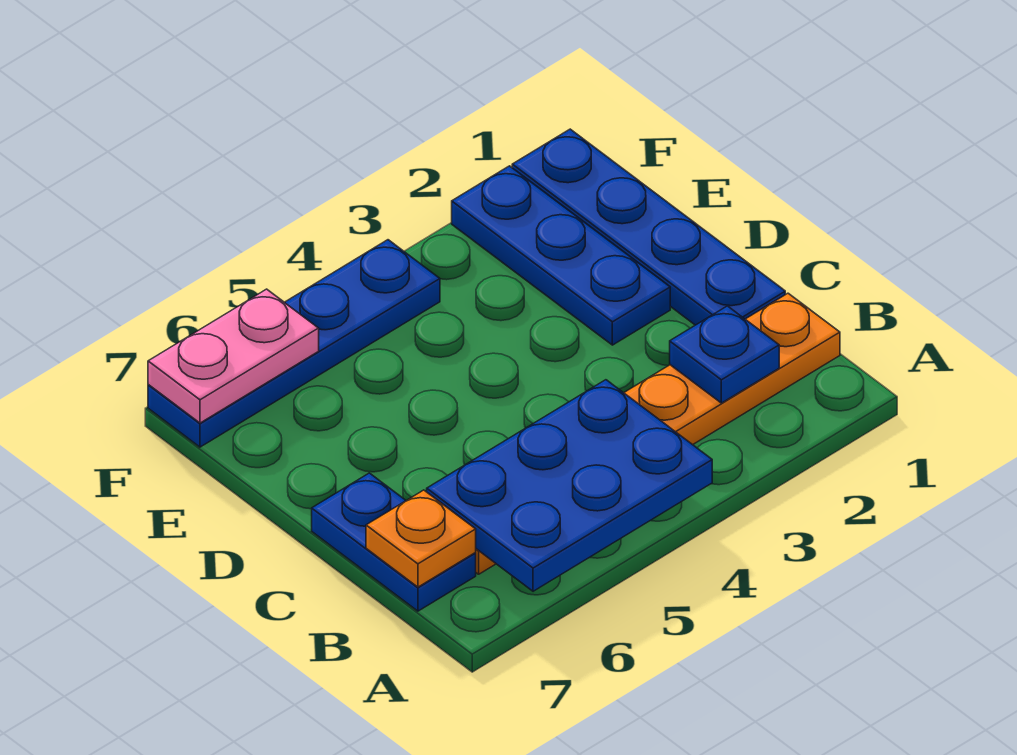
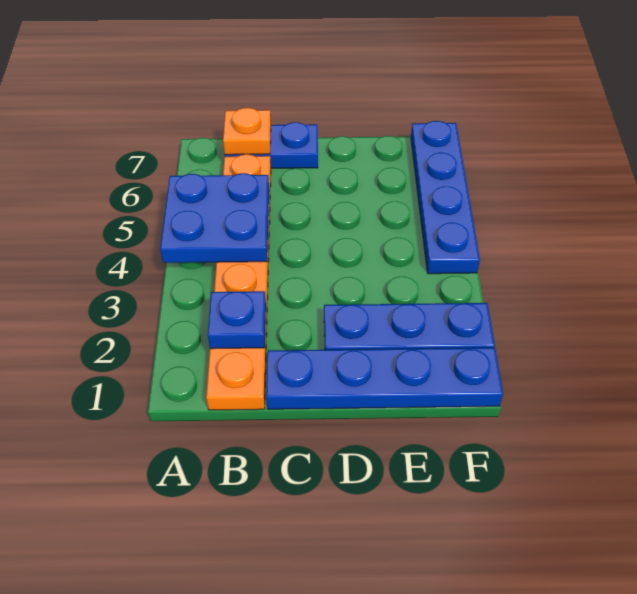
blue 2x3 plate [427,380,712,591] -> blue 2x2 plate [160,173,269,263]
pink 1x2 plate [148,289,319,423] -> none

